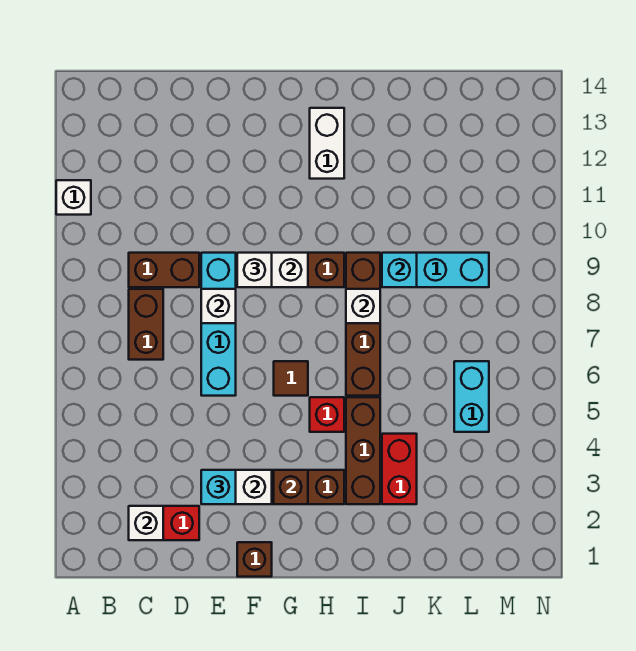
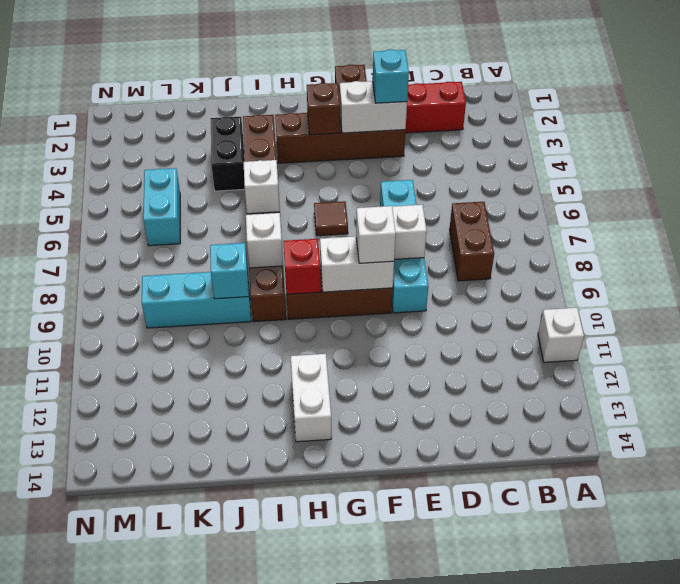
white 1x1 brick [129,506,163,540] -> white 1x1 brick moved to [244,160,280,214]
brown 1x2 brick [129,253,199,287] -> none
red 1x1 brick [310,397,344,432] -> red 1x1 brick moved to [283,239,321,294]
red 1x2 brick [382,434,417,504] -> black 1x2 brick [210,117,245,191]

